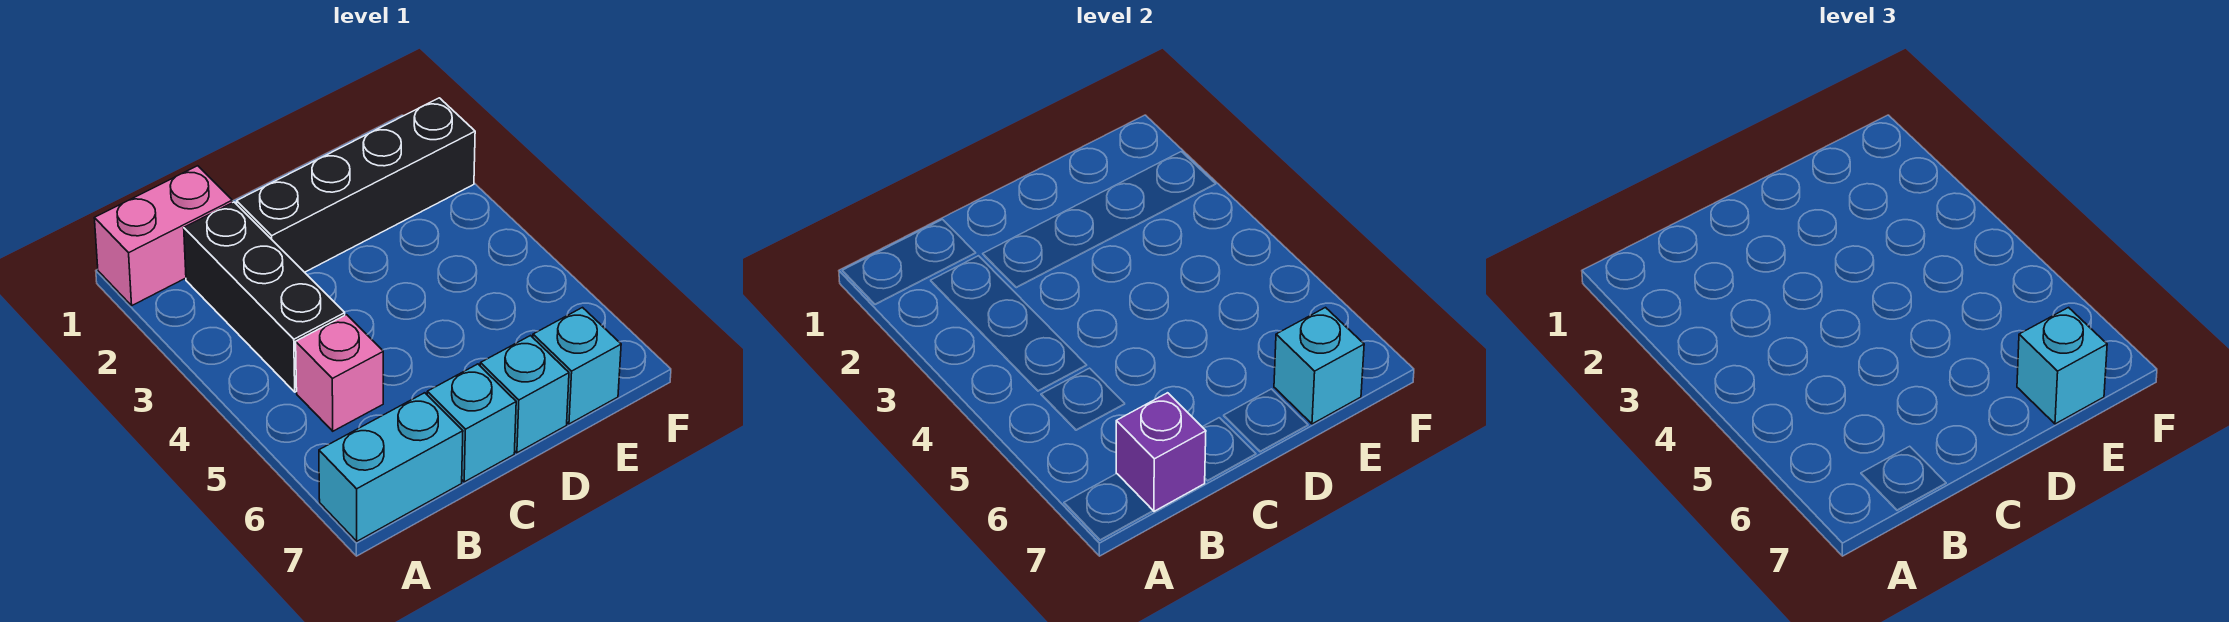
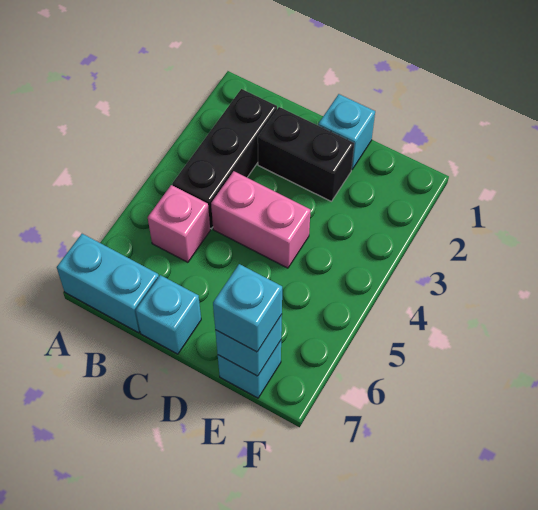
pink 1x2 brick [94,166,232,305] -> pink 1x2 brick moved to [211,171,311,268]
purple 1x1 brick [1116,393,1206,511] -> none
black 1x4 brick [237,98,475,272] -> black 1x2 brick [258,107,354,201]
cyan 1x1 brick [480,336,569,453] -> cyan 1x1 brick moved to [318,94,375,169]

